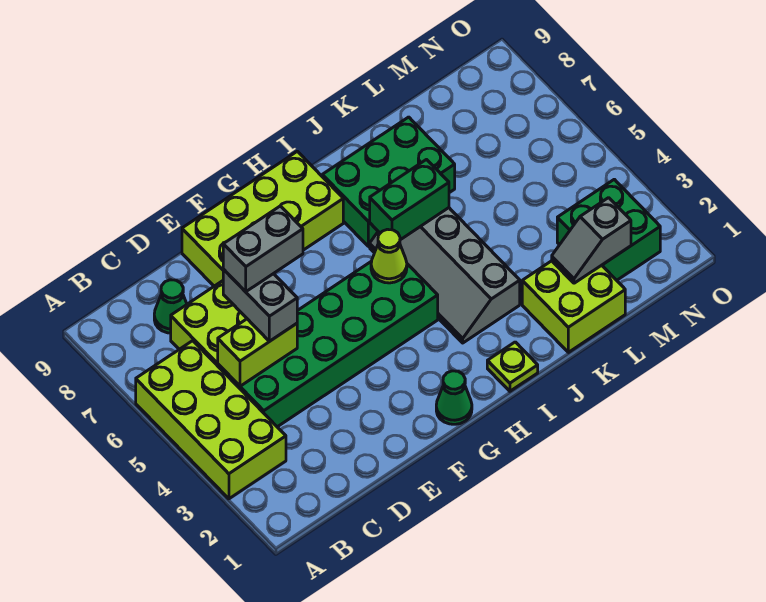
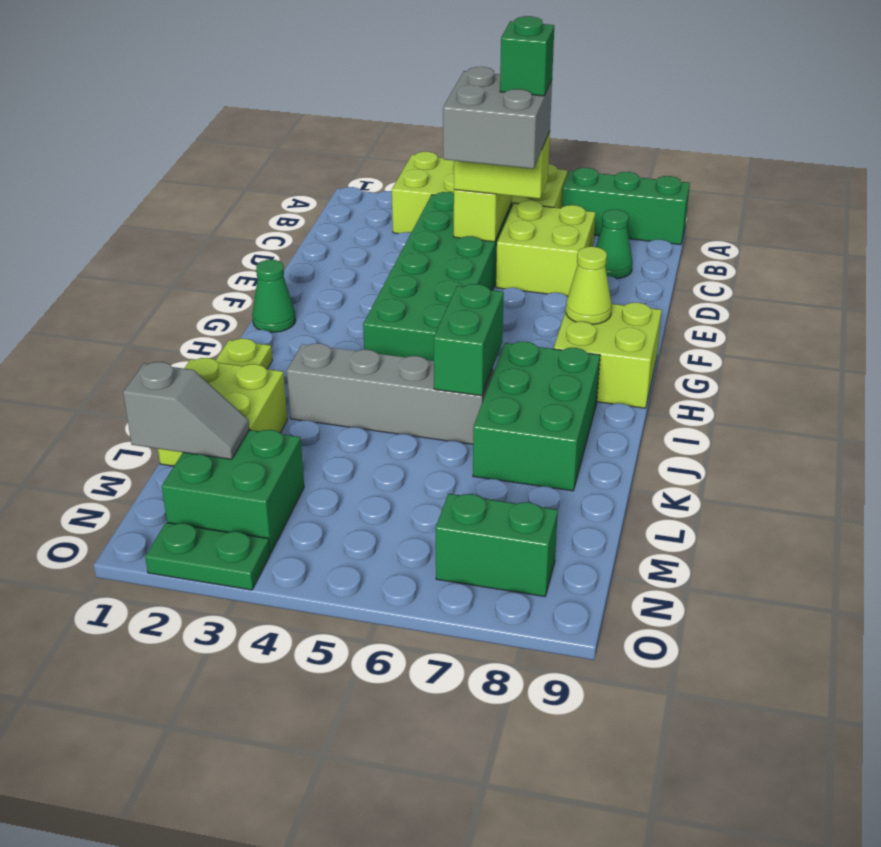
none -> green 1x3 brick [562,168,690,245]
grey 1x2 brick [223,269,297,341] -> lime 1x2 brick [454,131,550,199]
grey 1x2 brick [223,206,303,292] -> grey 2x2 brick [443,67,552,169]
none -> green 1x1 brick [500,16,554,96]
lime 2x4 brick [182,151,343,286] -> lime 2x2 brick [554,303,662,408]
lime 1x1 cone [371,229,407,283] -> lime 1x1 cone moved to [566,247,612,324]
grey 1x2 slope [552,198,631,283] -> grey 1x2 slope turned to [123,362,249,459]
none -> green 1x2 brick [435,494,558,597]
none -> green 1x2 plate [145,523,270,590]

